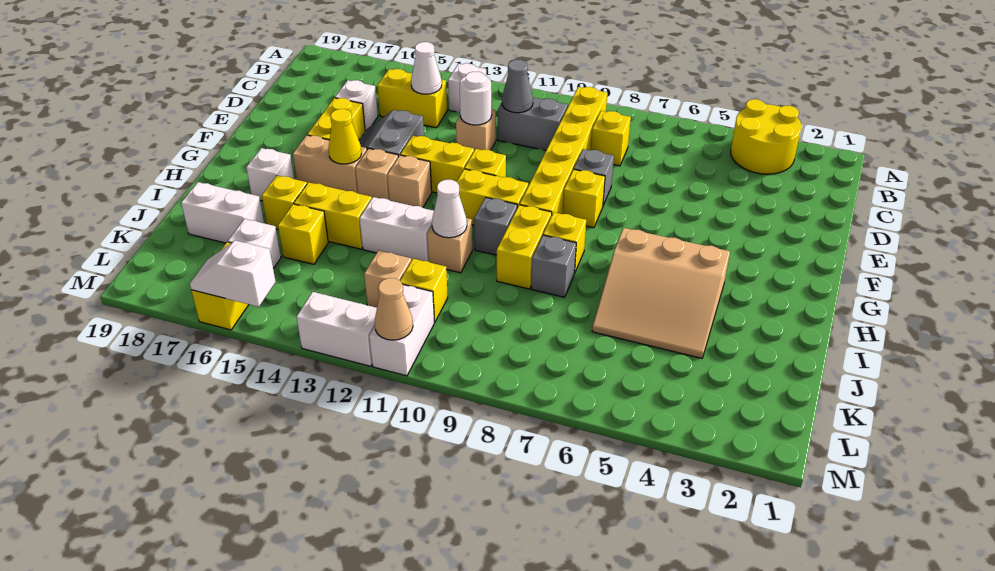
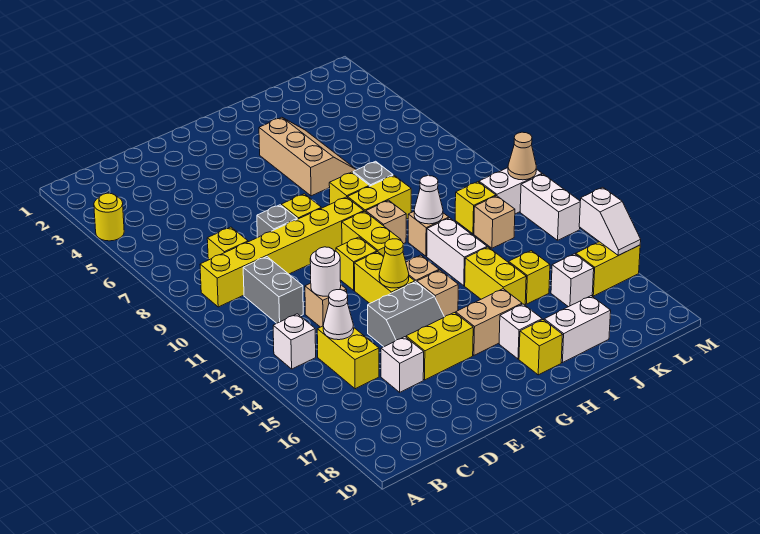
yellow 2x2 round brick [731,99,801,174] -> yellow 1x1 round brick [94,193,124,241]
grey 1x1 cone [502,60,533,113] -> none
tan 1x2 brick [293,135,367,194] -> tan 1x2 brick turned to [456,289,522,355]
yellow 1x1 cone [329,109,362,164] -> yellow 1x1 cone moved to [379,239,409,288]
tan 3x3 slope [592,228,730,358] -> tan 2x3 slope [259,117,356,196]
grey 1x1 brick [474,197,517,255] -> tan 1x1 brick [366,200,406,244]
yellow 1x1 brick [262,175,307,229] -> yellow 1x1 brick moved to [519,320,562,375]
white 1x2 brick [181,182,264,243] -> white 1x2 brick turned to [544,296,611,363]

